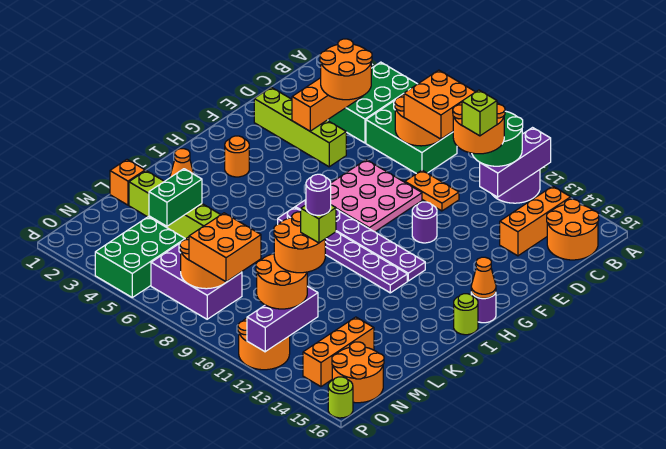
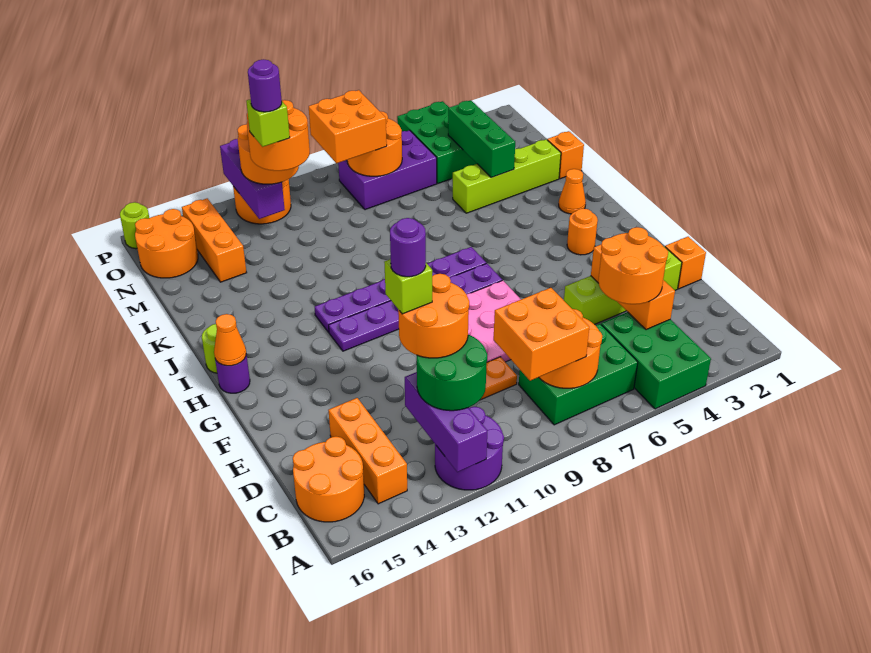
none -> orange 1x1 brick [665,237,706,289]
purple 1x1 round brick [412,202,437,243] -> purple 1x1 round brick moved to [390,218,426,277]
green 1x2 brick [149,169,202,226] -> green 1x3 brick [448,100,515,177]

